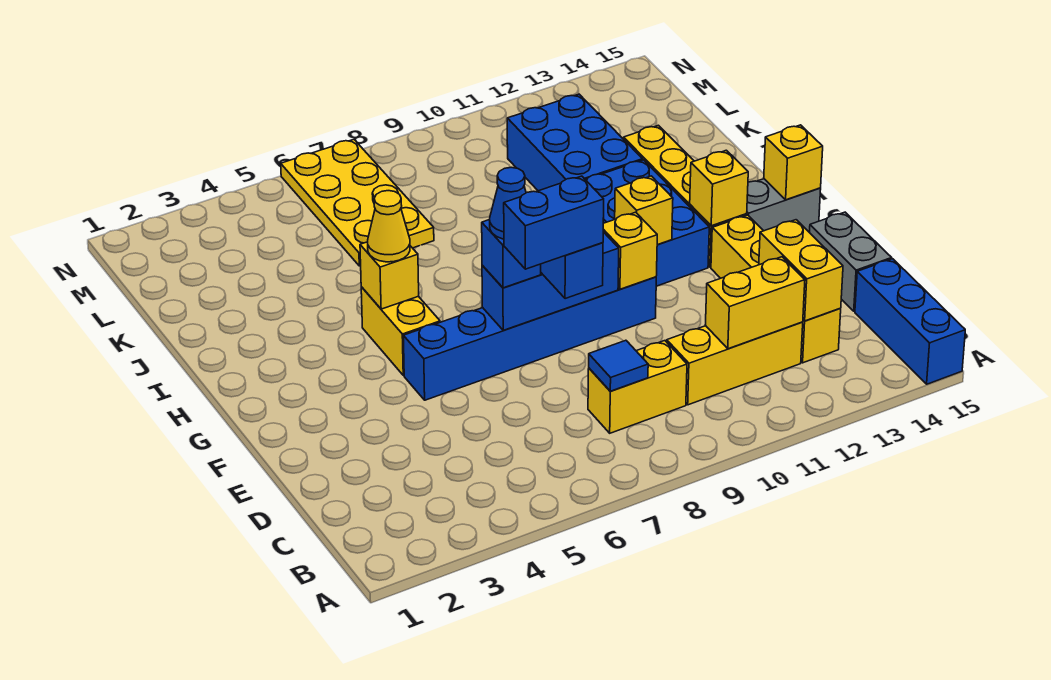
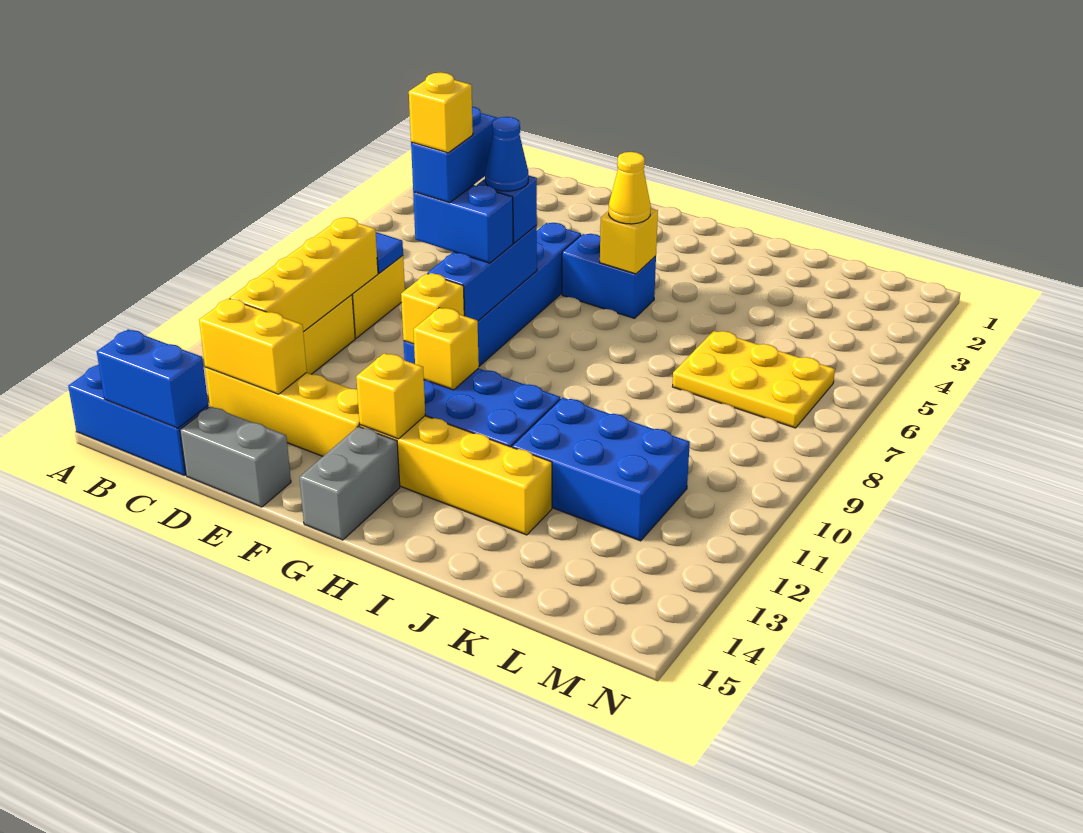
none -> blue 1x2 brick [97,329,208,428]
yellow 1x2 brick [705,257,805,349] -> yellow 1x4 brick [230,217,378,332]
yellow 1x2 brick [361,287,440,375] -> blue 1x2 brick [562,234,656,318]
yellow 1x1 brick [764,125,823,200] -> yellow 1x1 brick moved to [409,72,473,153]
yellow 2x4 plate [281,139,434,266] -> yellow 2x3 plate [672,331,835,428]

